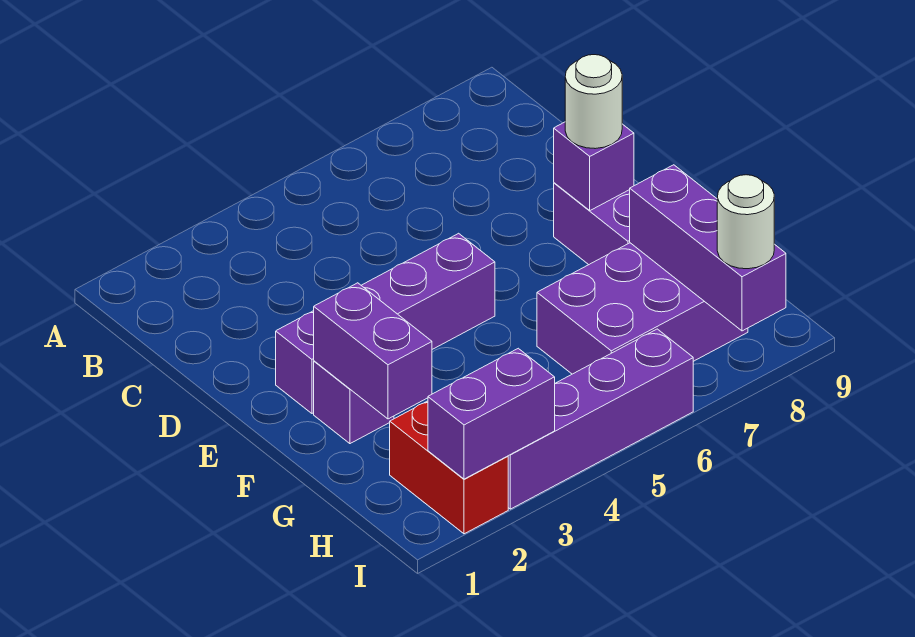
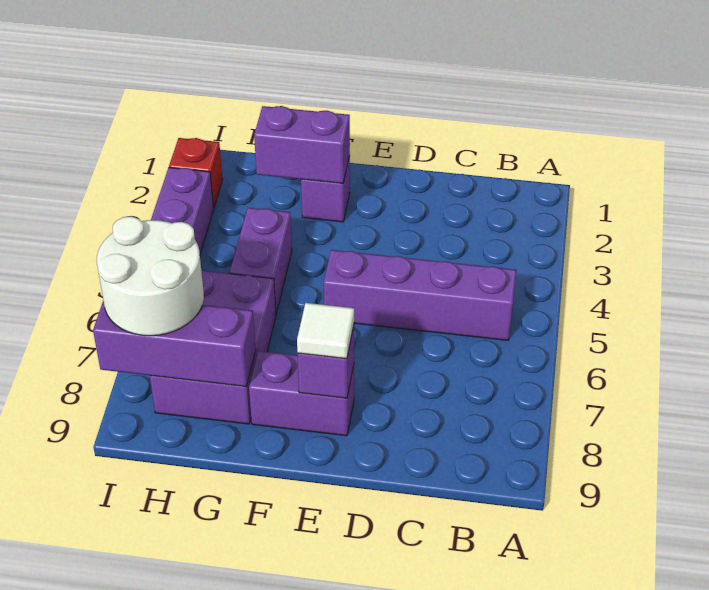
purple 1x4 brick [276,233,495,413] -> purple 1x4 brick turned to [324,250,516,340]
white 1x1 round brick [565,55,622,149] -> white 1x1 tile [297,303,354,359]
red 1x2 brick [390,401,508,534] -> red 1x1 brick [169,138,223,208]
purple 1x2 brick [428,348,555,479] -> purple 1x2 brick moved to [230,208,292,314]
white 1x1 round brick [717,175,774,269] -> white 2x2 round brick [97,216,204,336]

